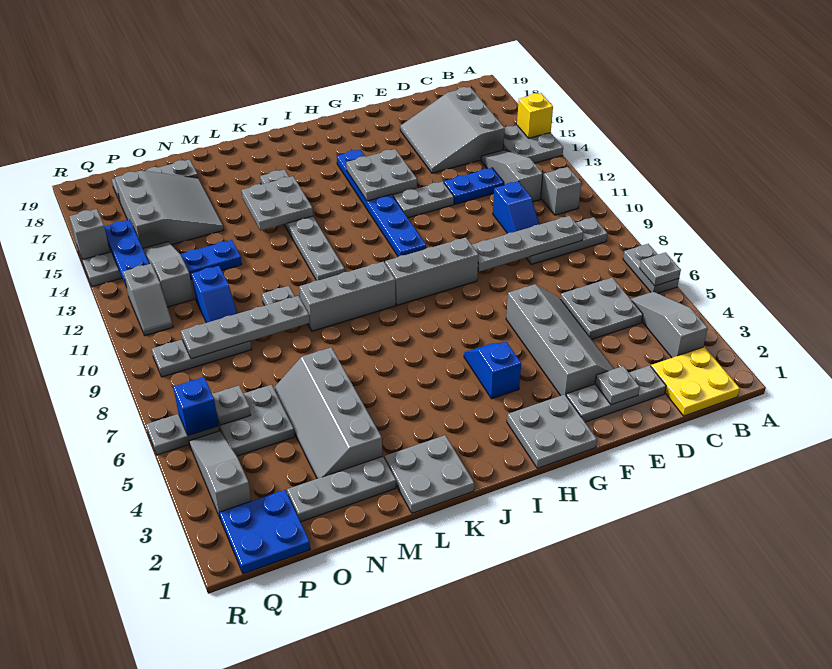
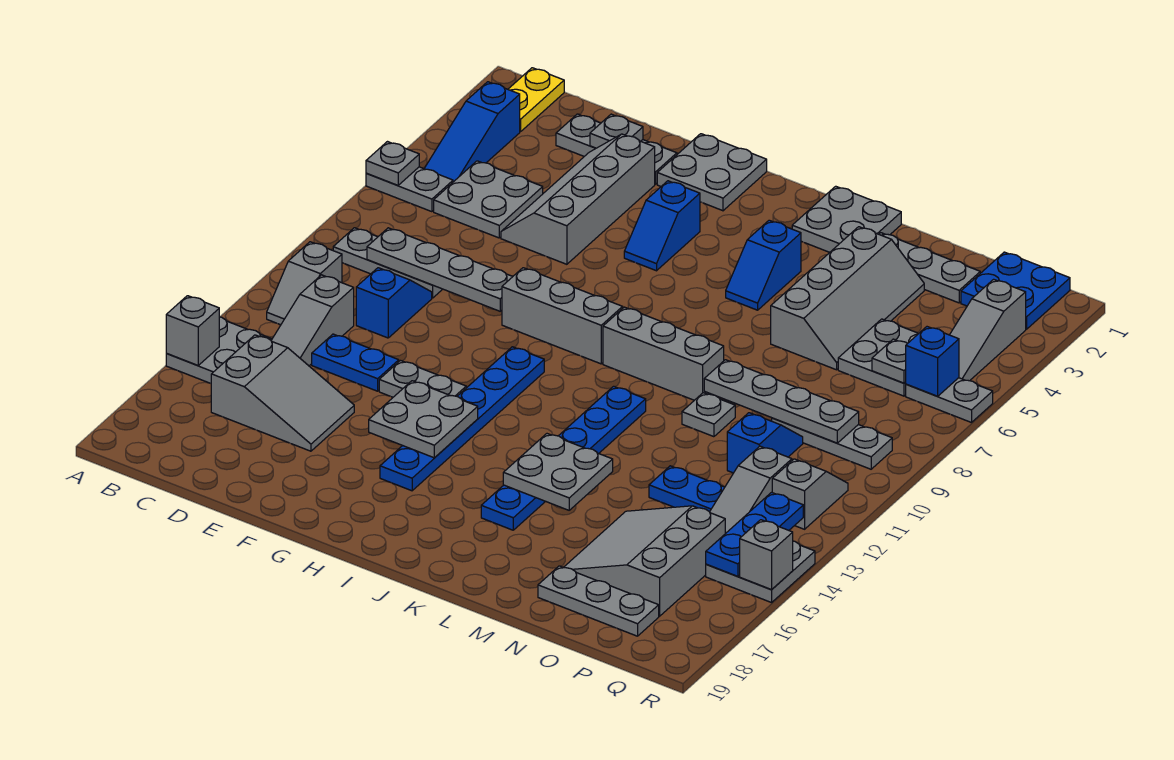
grey 1x2 plate [623,244,679,293] -> grey 1x2 plate turned to [366,167,453,212]
yellow 1x1 brick [517,93,553,138] -> grey 1x1 brick [166,296,219,365]
yellow 2x2 plate [651,347,740,416] -> yellow 1x2 plate [508,68,564,132]
grey 1x3 slope [631,291,708,358] -> blue 1x3 slope [424,82,520,182]
grey 3x3 slope [400,87,505,173] -> grey 2x3 slope [211,335,354,451]
none -> blue 1x2 slope [726,220,801,310]
grey 1x6 plate [260,170,345,280] -> blue 1x6 plate [481,386,646,530]

